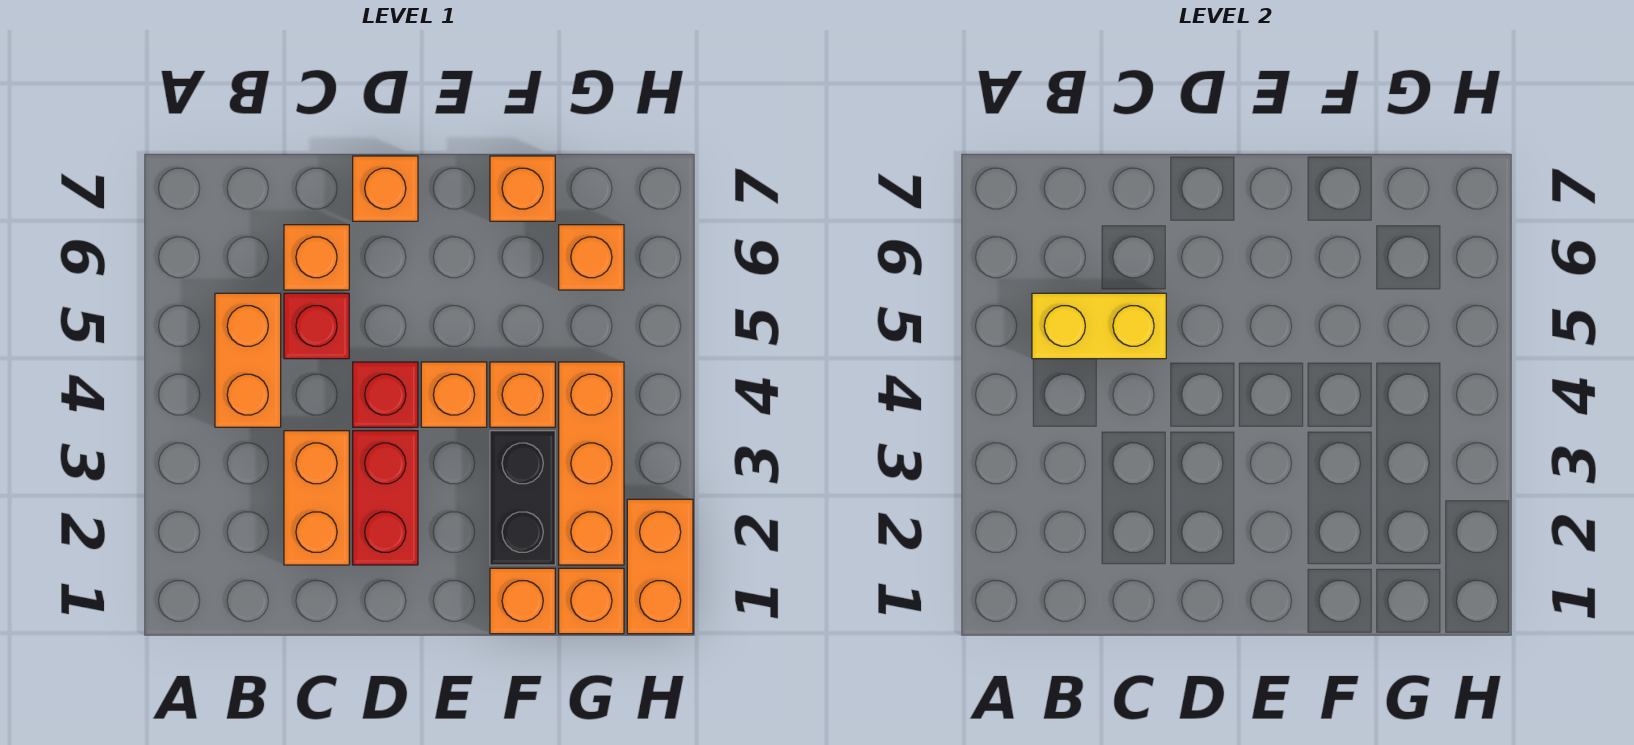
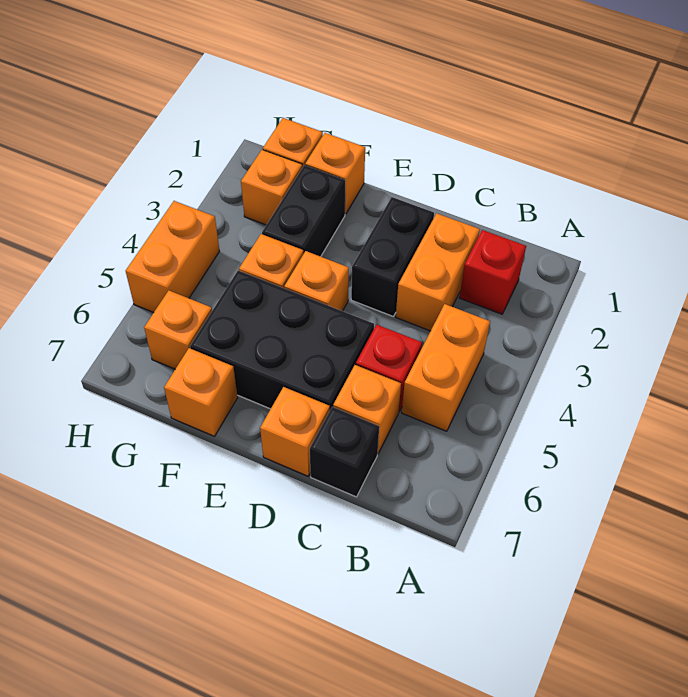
yellow 1x2 brick [1032,293,1166,359] -> none
none -> black 1x1 brick [310,407,379,497]
red 1x2 brick [353,431,418,565] -> black 1x2 brick [351,197,434,316]
red 1x1 brick [353,362,418,427] -> red 1x1 brick moved to [459,230,526,314]
none -> black 2x3 brick [190,271,374,410]
orange 1x3 brick [559,362,624,565] -> orange 1x1 brick [241,150,302,225]
orange 1x2 brick [627,499,693,634] -> orange 1x2 brick moved to [126,201,219,313]

